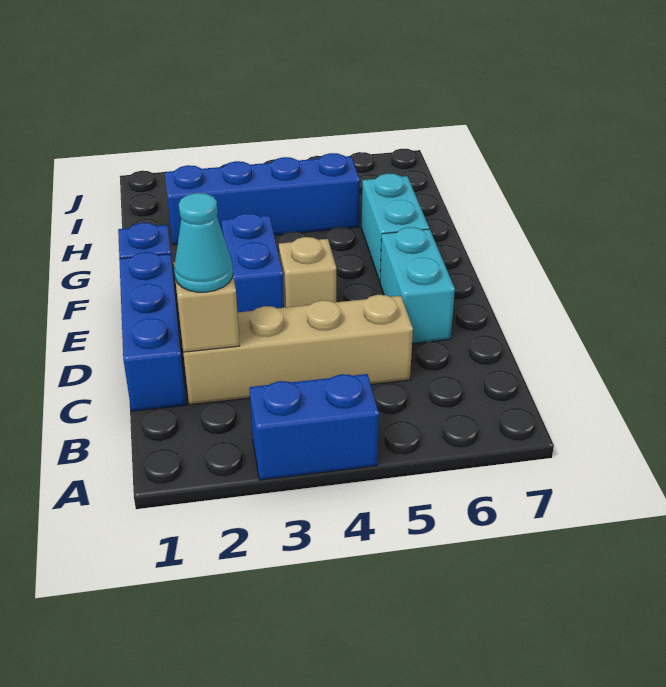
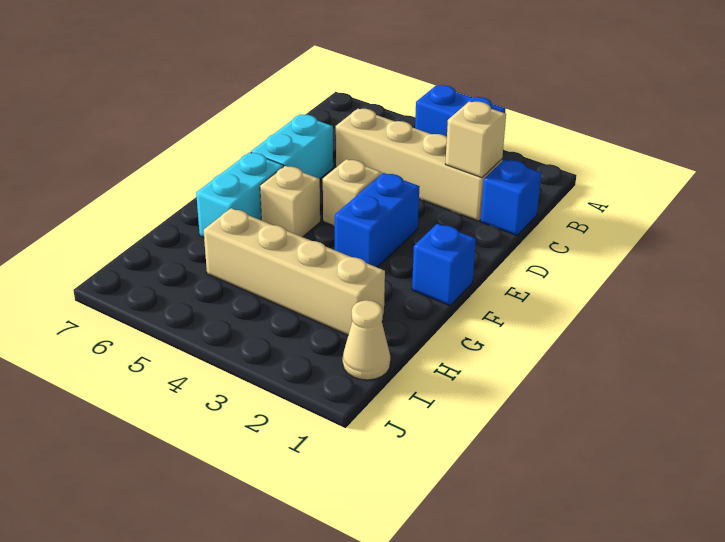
blue 1x3 brick [119,252,186,411] -> blue 1x1 brick [481,160,541,235]
cyan 1x1 cone [174,193,233,292] -> none
none -> tan 1x1 brick [260,166,320,237]
blue 1x4 brick [165,153,360,245] -> tan 1x4 brick [204,208,385,335]
none -> tan 1x1 cone [343,300,390,380]

